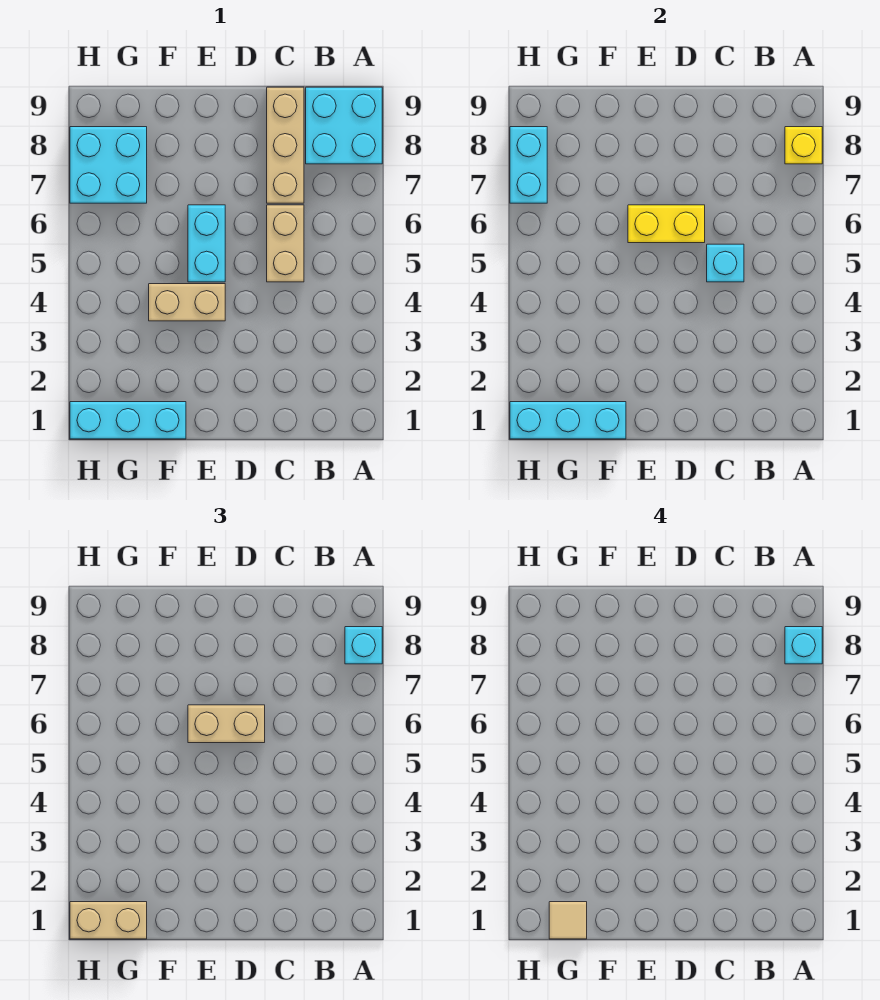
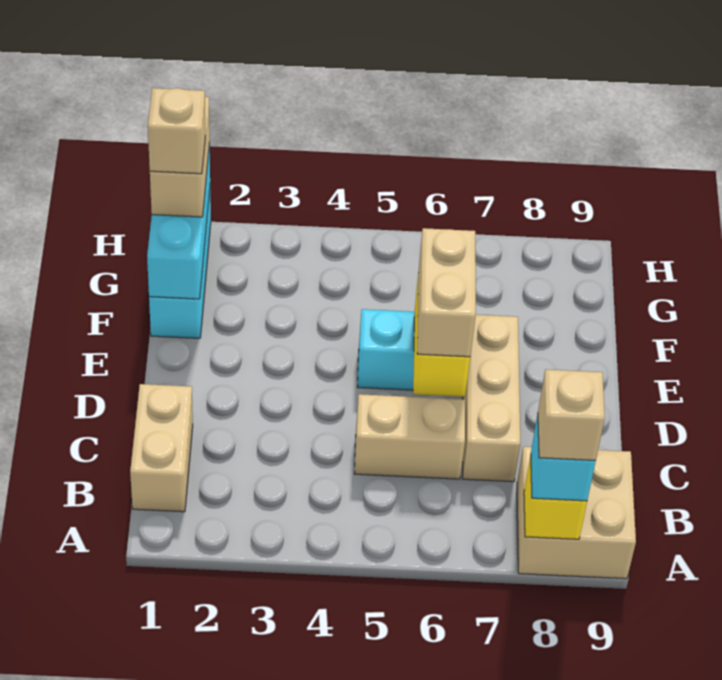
cyan 2x2 brick [306,87,382,164] -> tan 2x2 brick [517,447,636,579]
cyan 1x1 brick [785,627,822,664] -> tan 1x1 brick [538,369,605,460]
cyan 1x1 brick [707,244,744,282] -> none
tan 1x3 brick [267,87,304,203] -> tan 1x3 brick turned to [463,315,520,482]
tan 1x2 brick [149,284,225,321] -> tan 1x2 brick moved to [130,384,193,512]
tan 1x1 tile [549,902,587,939] -> tan 1x1 brick [148,88,205,174]
cyan 2x2 brick [70,127,147,203] -> none
cyan 1x2 brick [510,127,547,203] -> none

